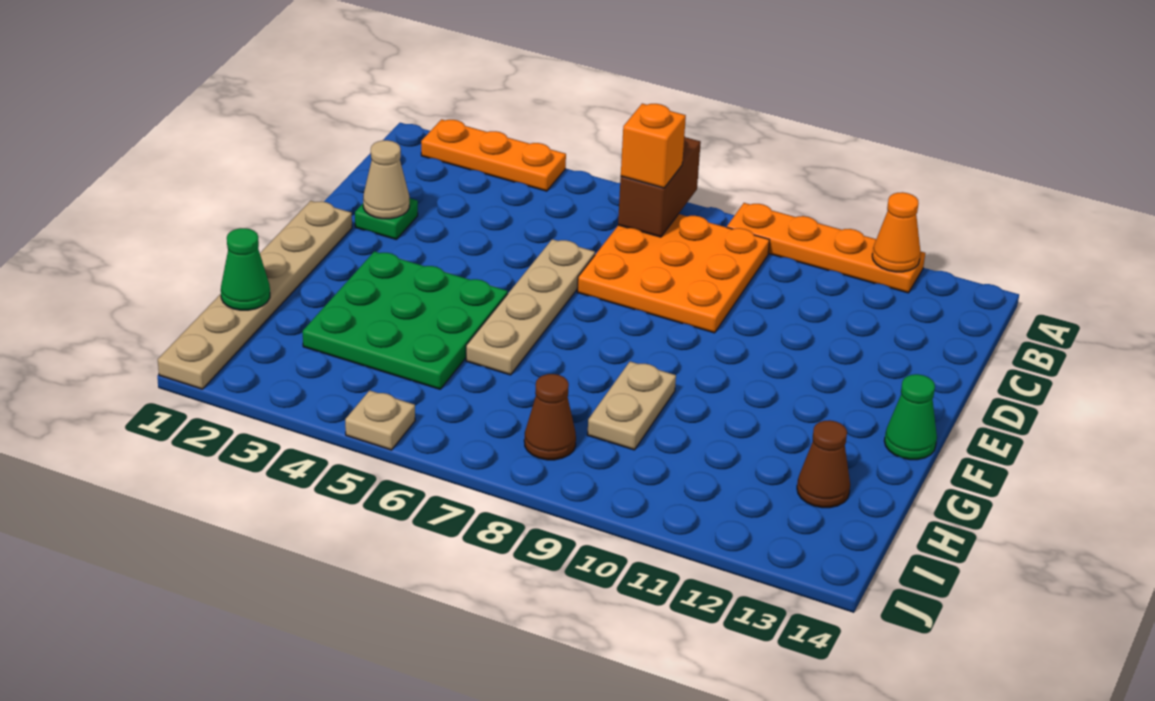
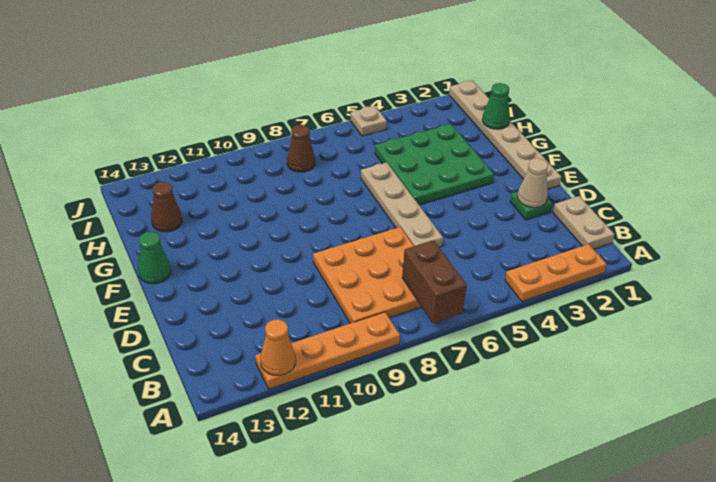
orange 1x1 brick [621,104,686,188] -> none
tan 1x2 plate [587,361,676,450] -> tan 1x2 plate moved to [553,196,615,249]

